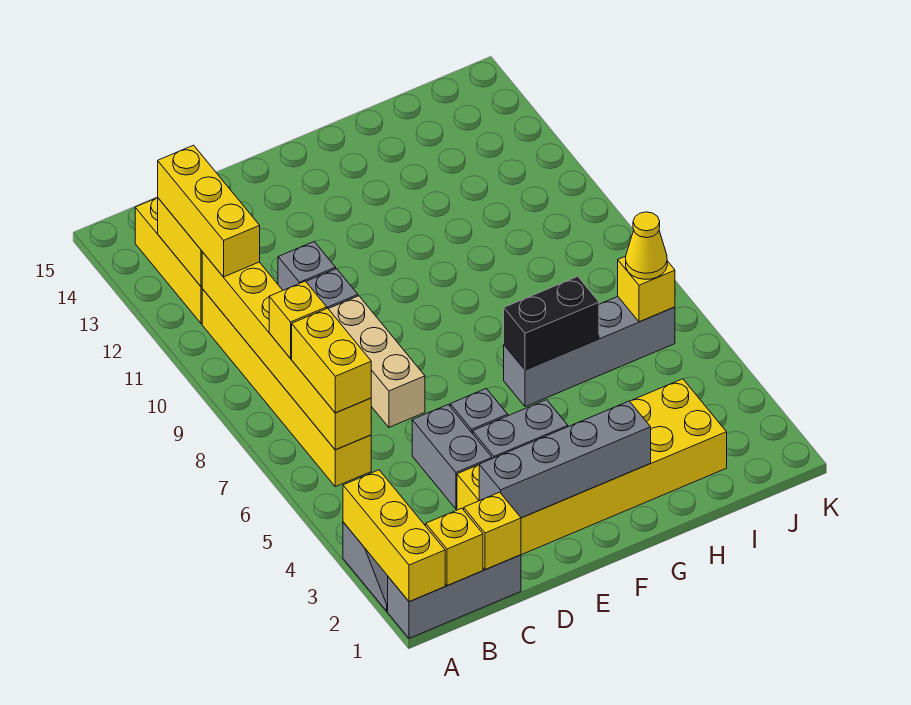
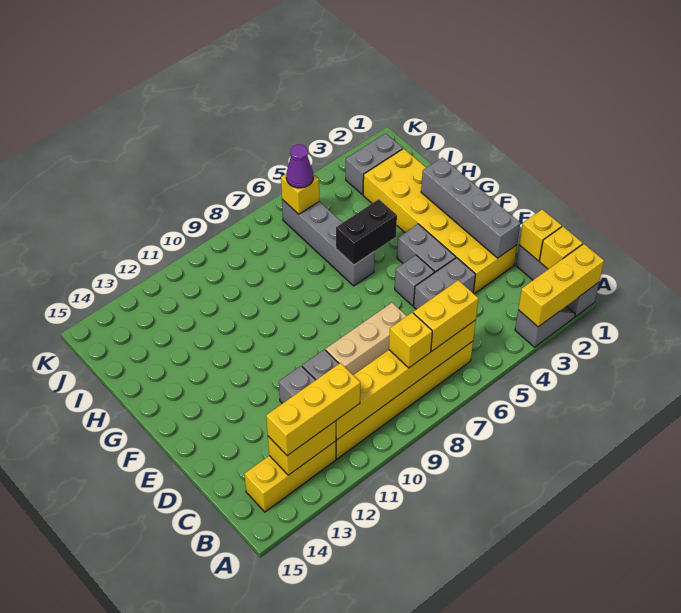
black 1x2 brick [504,276,599,370] -> black 1x2 brick turned to [336,199,397,265]
none -> grey 1x2 brick [346,133,403,195]
yellow 1x1 cone [626,212,667,279] -> purple 1x1 cone [286,145,313,188]

